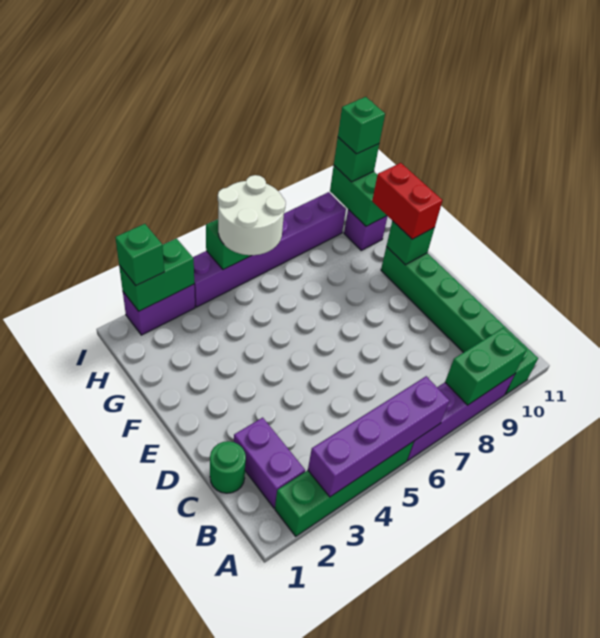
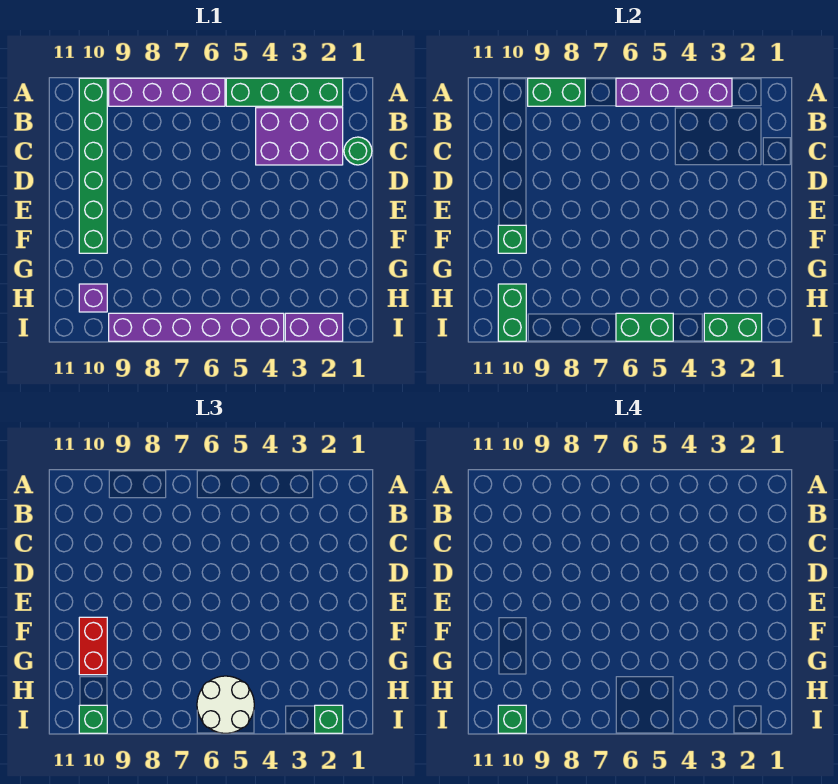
purple 1x2 brick [234,418,305,508] -> purple 2x3 brick [256,108,343,165]

